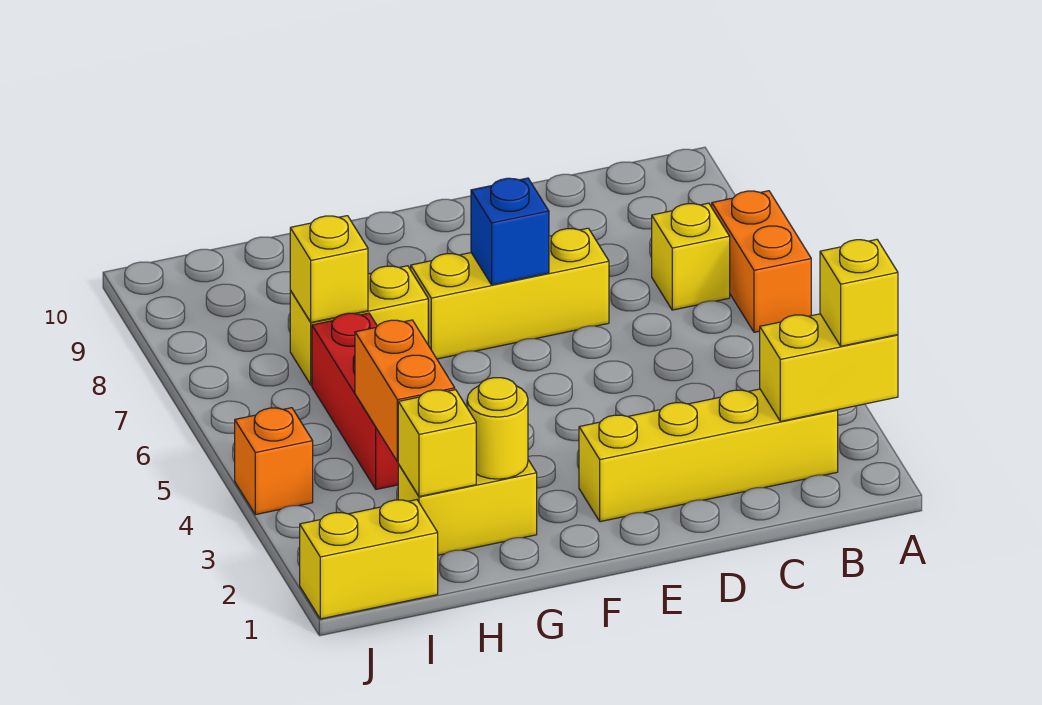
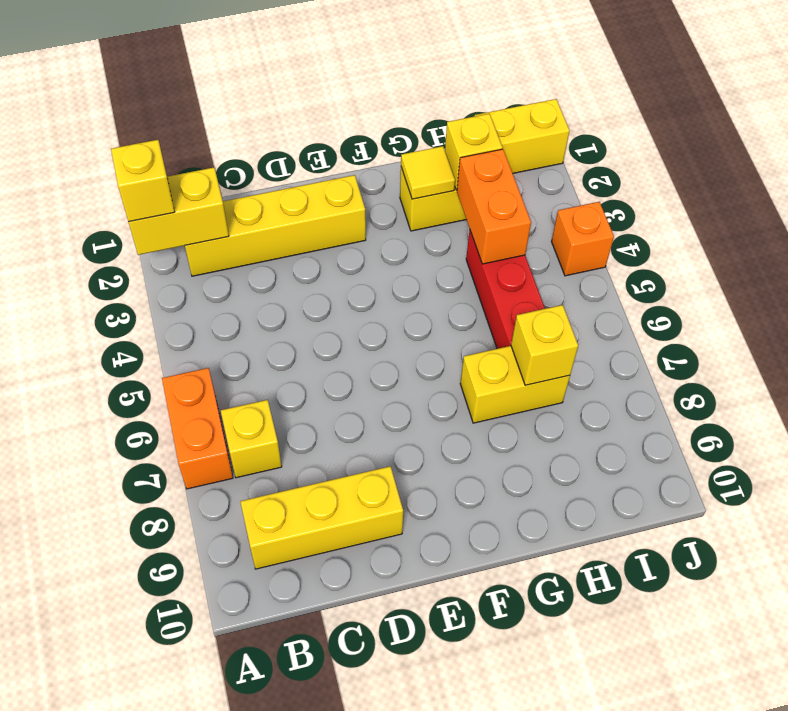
yellow 1x3 brick [411,228,609,359] -> yellow 1x3 brick moved to [240,466,403,569]
blue 1x1 brick [471,178,549,285] -> none
yellow 1x1 round brick [467,378,528,479] -> yellow 1x1 tile [401,146,455,199]

